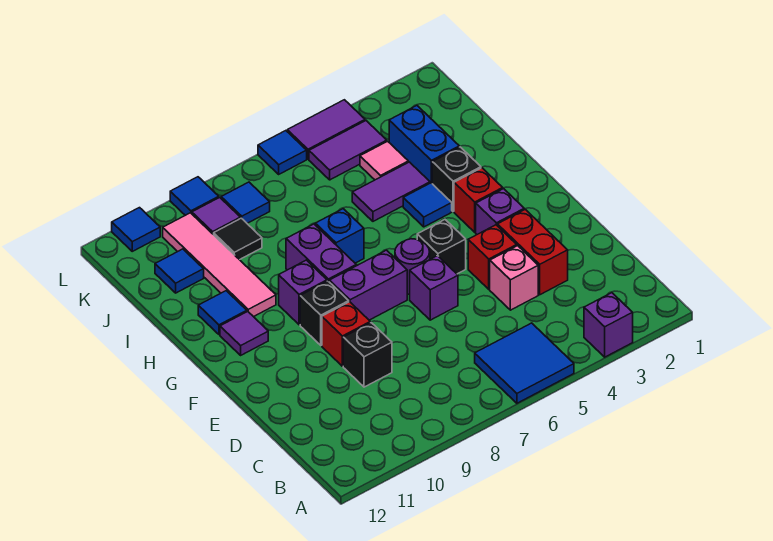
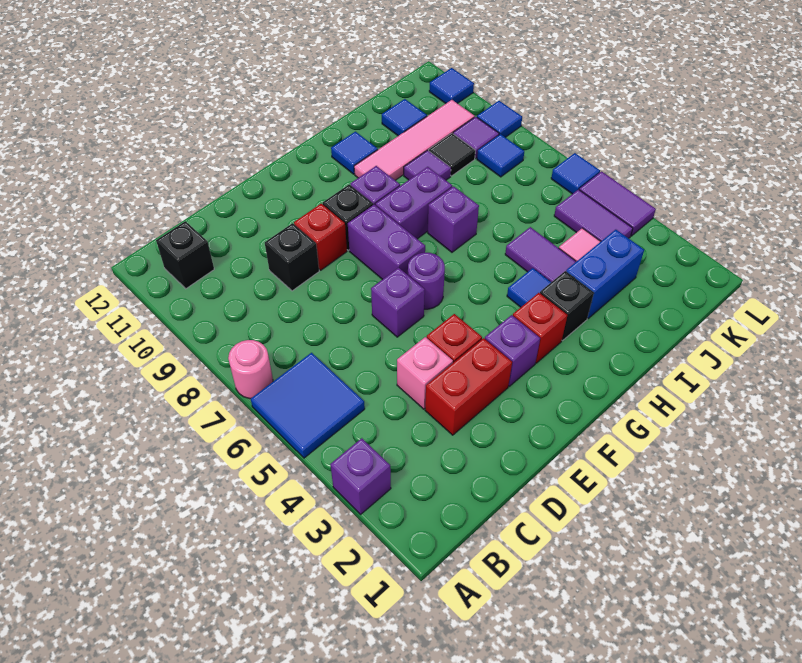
none -> pink 1x1 round brick [228,340,273,399]
black 1x1 brick [417,220,466,274] -> black 1x1 brick moved to [156,221,214,289]
purple 1x1 tile [220,312,268,355] -> purple 1x1 tile moved to [404,150,451,180]
blue 1x1 brick [315,209,364,263] -> purple 1x1 brick [428,186,479,252]

